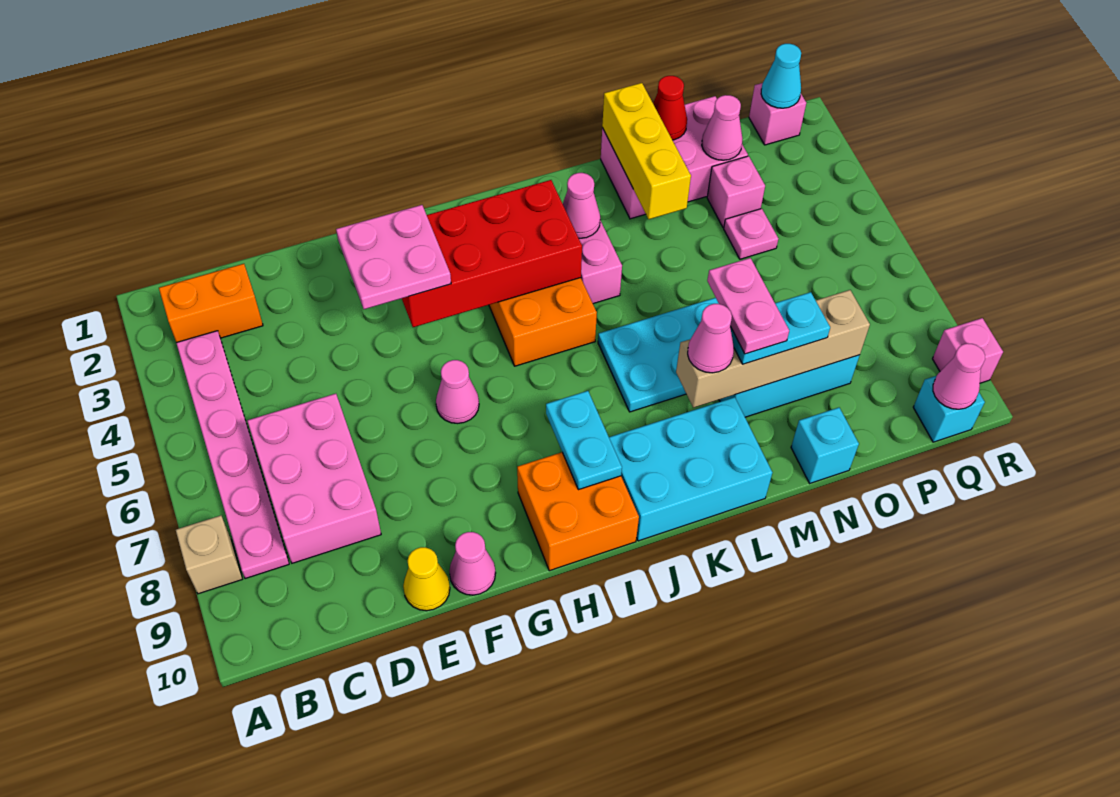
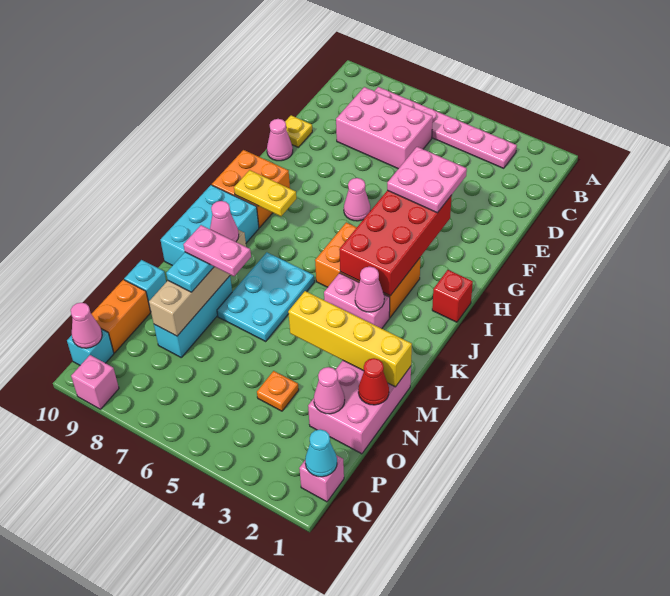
tan 1x1 brick [176,515,242,594] -> none
orange 1x2 brick [159,264,263,343] -> orange 1x2 brick moved to [92,280,151,353]
yellow 1x1 cone [403,547,450,611] -> yellow 1x1 plate [285,115,312,147]
none -> red 1x1 brick [432,270,473,322]
cyan 1x2 plate [546,391,622,490] -> yellow 1x2 plate [234,170,296,216]
yellow 1x3 brick [602,83,691,219] -> yellow 1x4 brick [288,291,412,387]
pink 1x1 brick [707,156,765,227] -> none
pink 1x1 plate [724,209,778,259] -> orange 1x1 plate [257,371,299,411]

